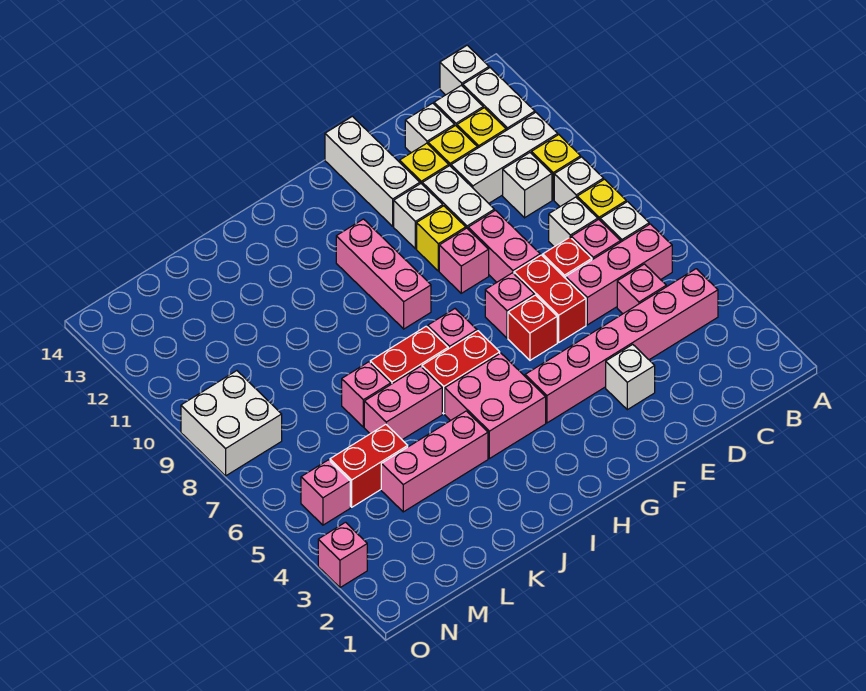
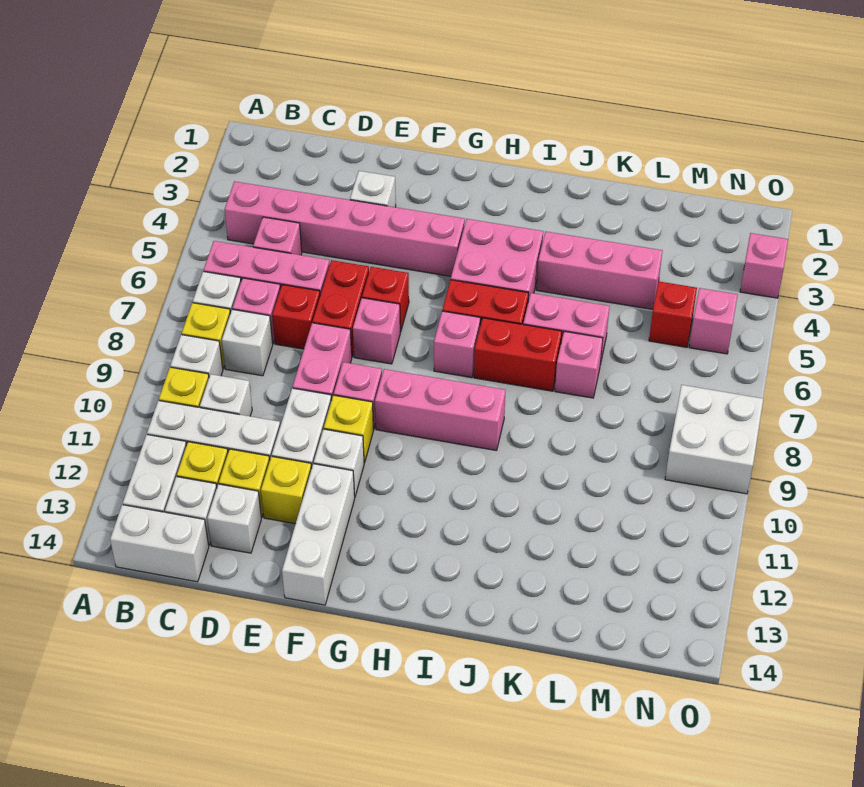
white 1x1 brick [440,45,489,95] -> white 1x2 brick [110,505,209,582]
pink 1x3 brick [336,219,431,329] -> pink 1x3 brick turned to [375,369,506,451]
red 1x2 brick [330,424,408,507] -> red 1x1 brick [649,282,697,347]

